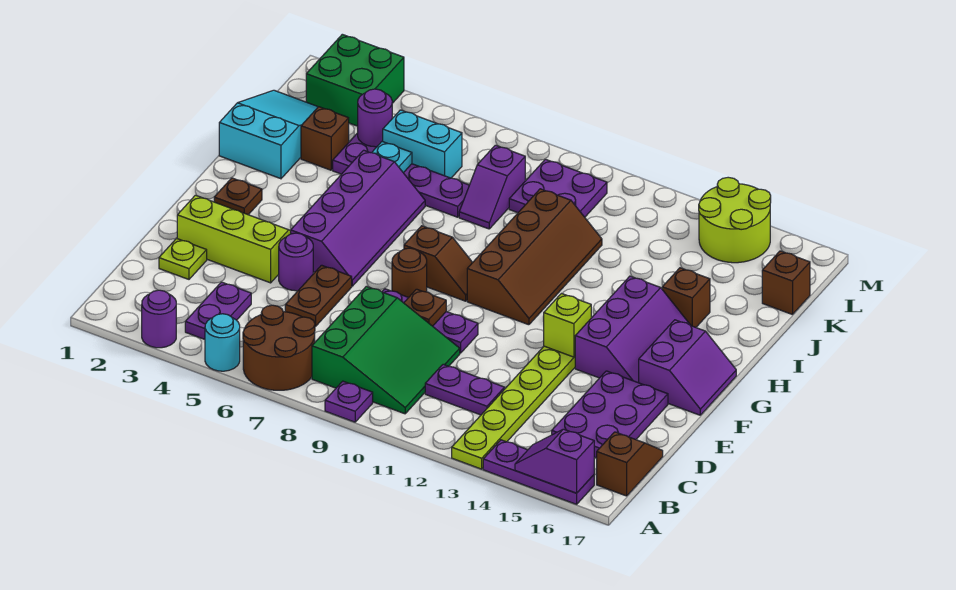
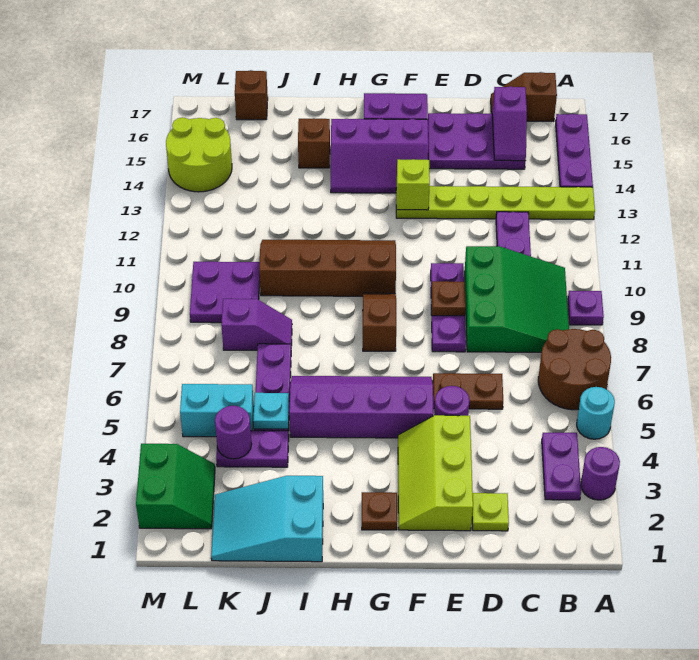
purple 1x2 slope [515,429,594,493] -> purple 1x2 slope moved to [492,86,527,161]
purple 1x2 plate [185,282,251,339] -> purple 1x2 plate turned to [542,433,581,500]
green 3x3 slope [312,286,460,414] -> green 3x3 slope turned to [464,246,569,352]
brown 1x1 round brick [392,248,427,297] -> none
purple 2x3 slope [575,276,691,383] -> purple 2x3 slope turned to [331,119,428,193]
brown 1x1 brick [301,107,349,170] -> none
cyan 1x2 brick [383,110,462,178] -> cyan 1x2 brick turned to [180,384,254,437]
green 2x2 brick [306,34,404,126] -> green 2x2 slope [136,444,215,529]

